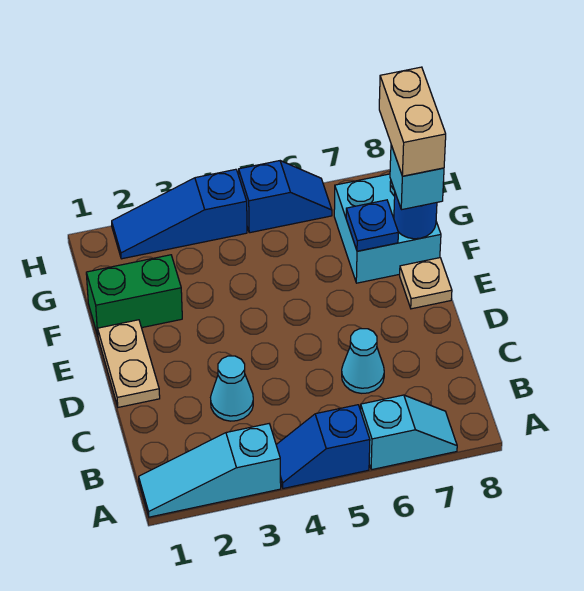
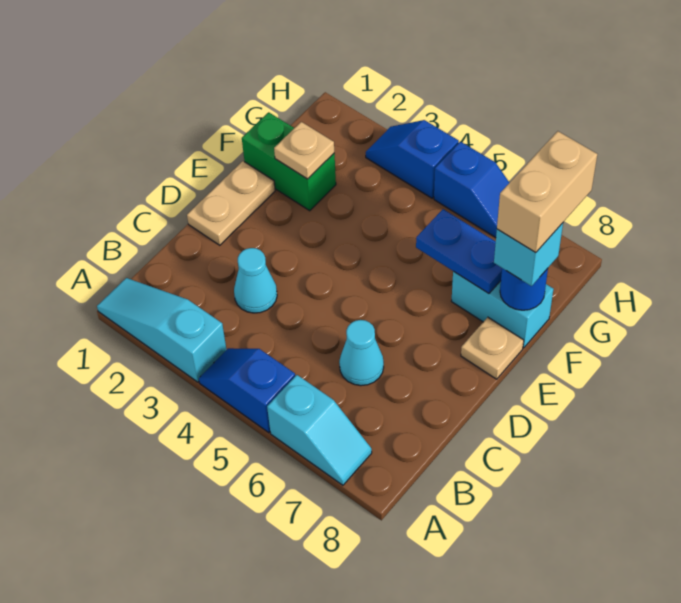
none -> tan 1x1 plate [274,122,334,179]
cyan 2x2 brick [334,174,441,283] -> cyan 1x2 brick [451,271,553,348]
blue 1x1 plate [346,200,398,251] -> blue 1x2 plate [416,209,502,294]
blue 1x3 slope [112,169,247,259] -> blue 1x2 slope [366,120,459,198]

